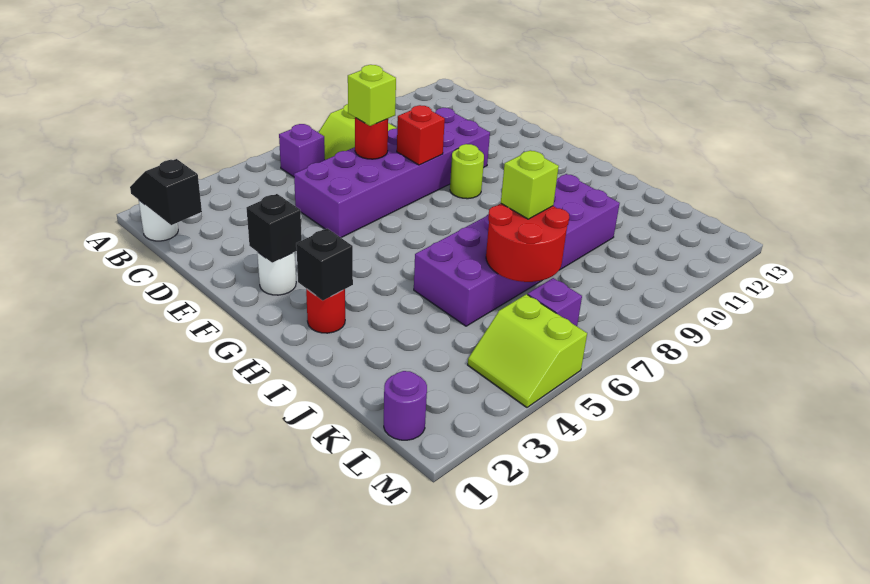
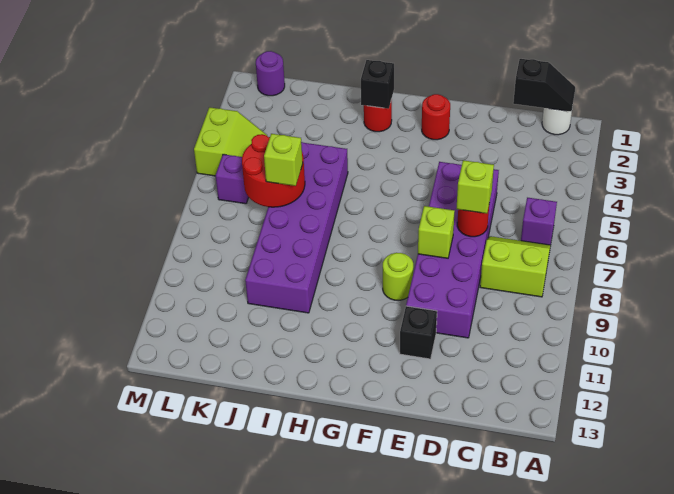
red 1x1 brick [397,105,445,165] -> lime 1x1 brick [418,206,455,258]
white 1x1 round brick [257,252,296,295] -> red 1x1 round brick [422,94,450,140]
black 1x1 brick [246,194,302,263] -> black 1x1 brick moved to [400,306,437,359]
lime 2x2 slope [468,294,587,407] -> lime 2x2 slope turned to [194,107,267,176]

